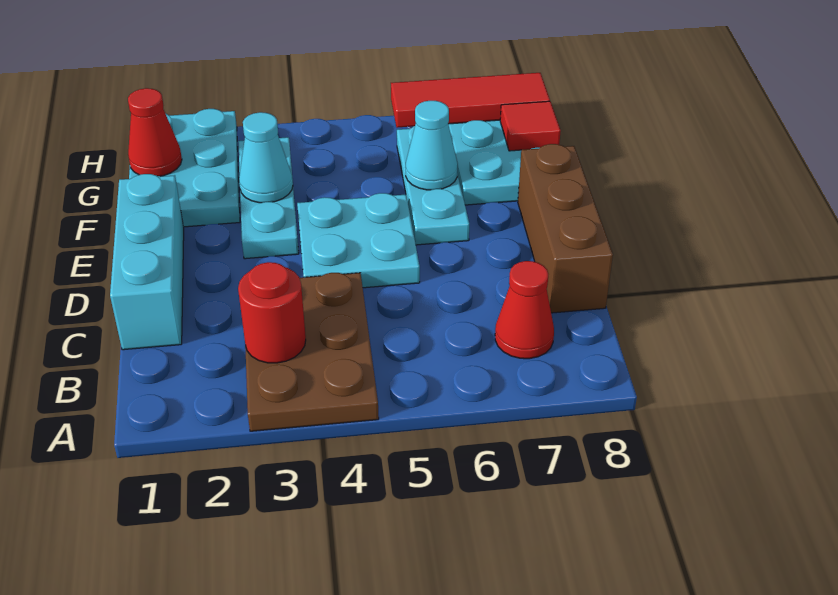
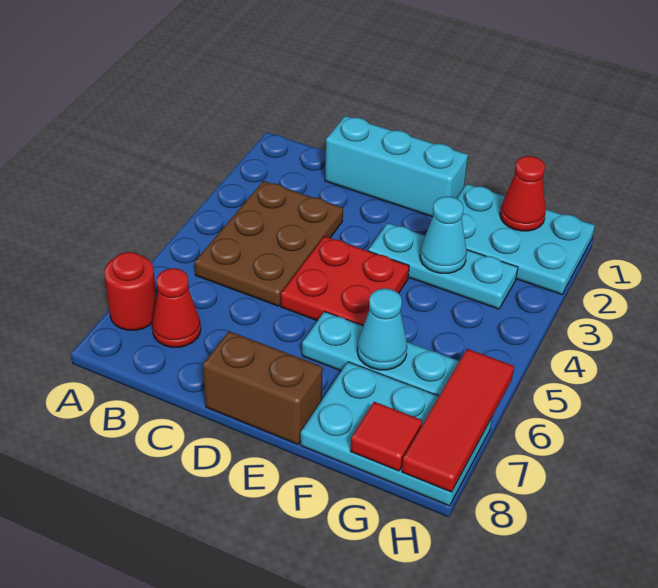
brown 2x3 plate [245,273,379,431] -> brown 2x3 plate turned to [195,181,343,306]
red 1x1 round brick [238,262,306,363] -> red 1x1 round brick moved to [104,252,157,330]
brown 1x3 brick [518,144,613,313] -> brown 1x2 brick [203,331,323,444]
cyan 2x2 plate [297,193,420,288] -> red 2x2 plate [281,236,409,326]

